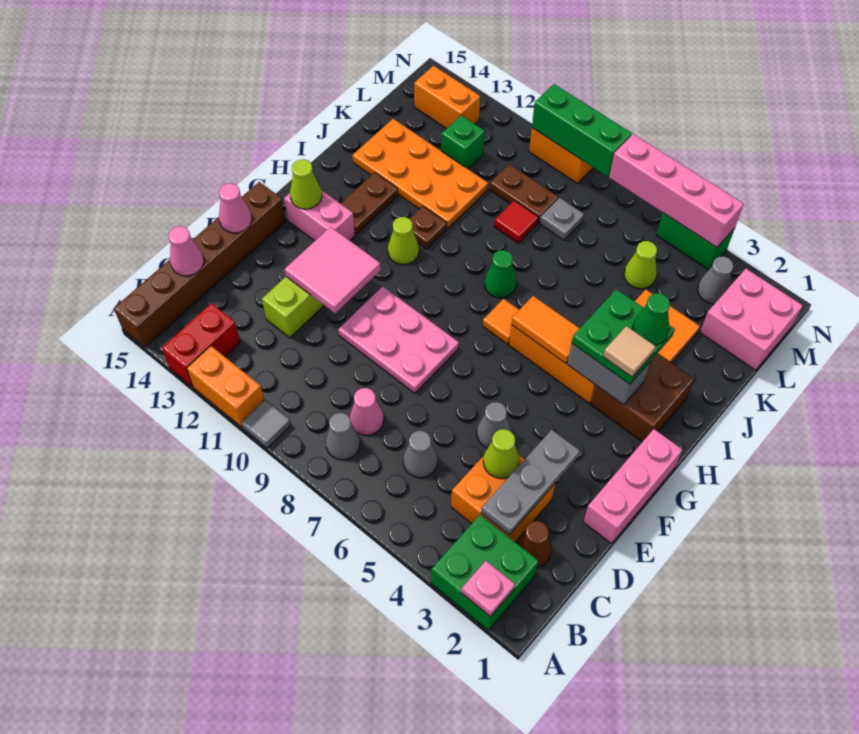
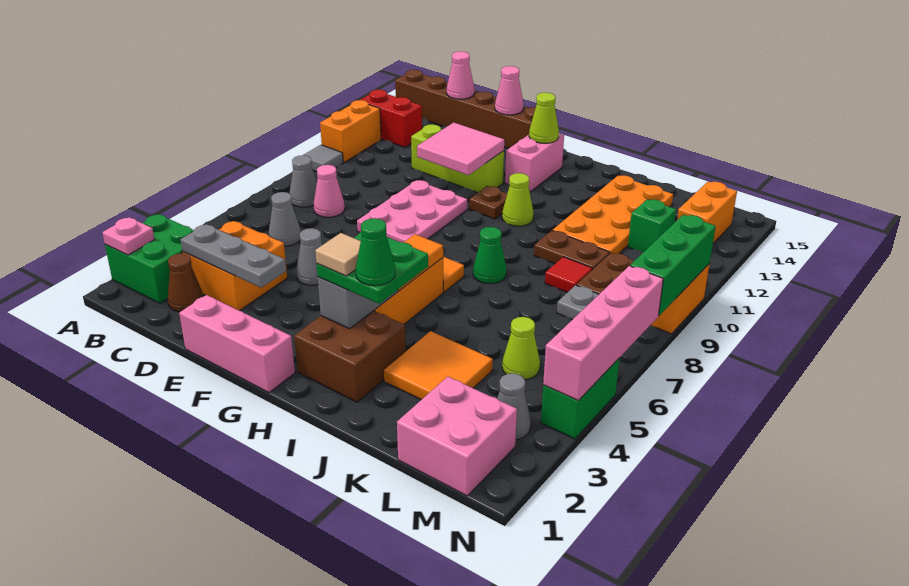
lime 1x1 cone [483,429,519,478] -> none
brown 1x2 plate [341,173,398,234] -> brown 1x2 plate moved to [534,230,610,270]
brown 1x1 plate [410,206,447,249] -> brown 1x1 plate moved to [469,186,507,219]

